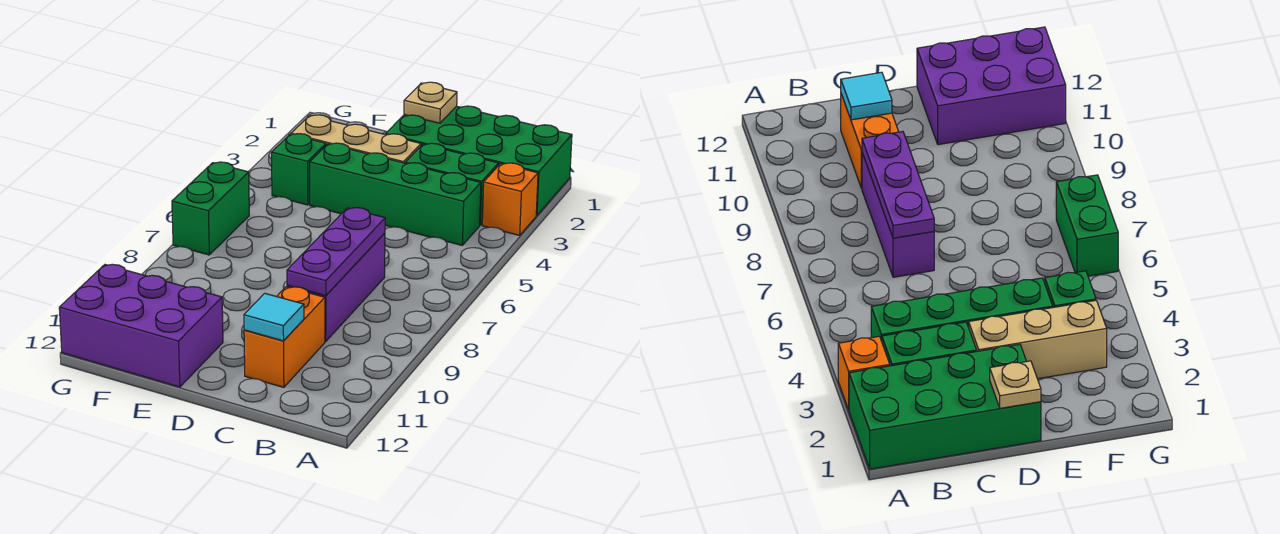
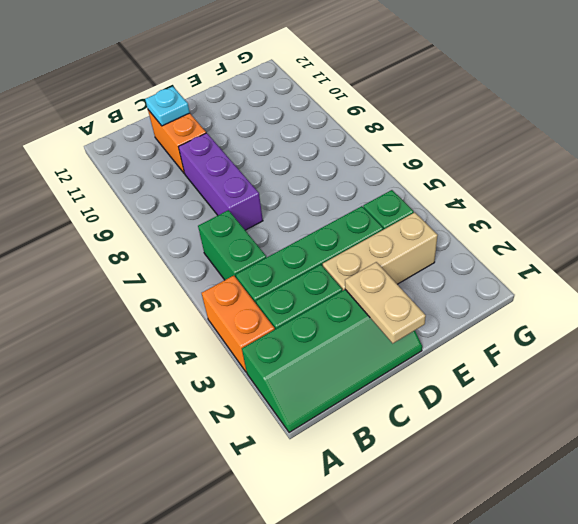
green 2x4 brick [386,106,572,215] -> green 2x4 slope [242,290,422,433]
orange 1x1 brick [482,163,538,235] -> orange 1x2 brick [202,276,275,372]
purple 1x3 plate [287,208,385,296] -> none
cyan 1x1 tile [244,293,304,341] -> cyan 1x1 plate [145,86,190,126]
tan 1x1 plate [404,82,457,123] -> tan 1x2 plate [345,262,426,343]
purple 2x3 brick [59,264,223,387] -> none
green 1x2 brick [172,162,249,255] -> green 1x2 brick moved to [198,210,266,280]

